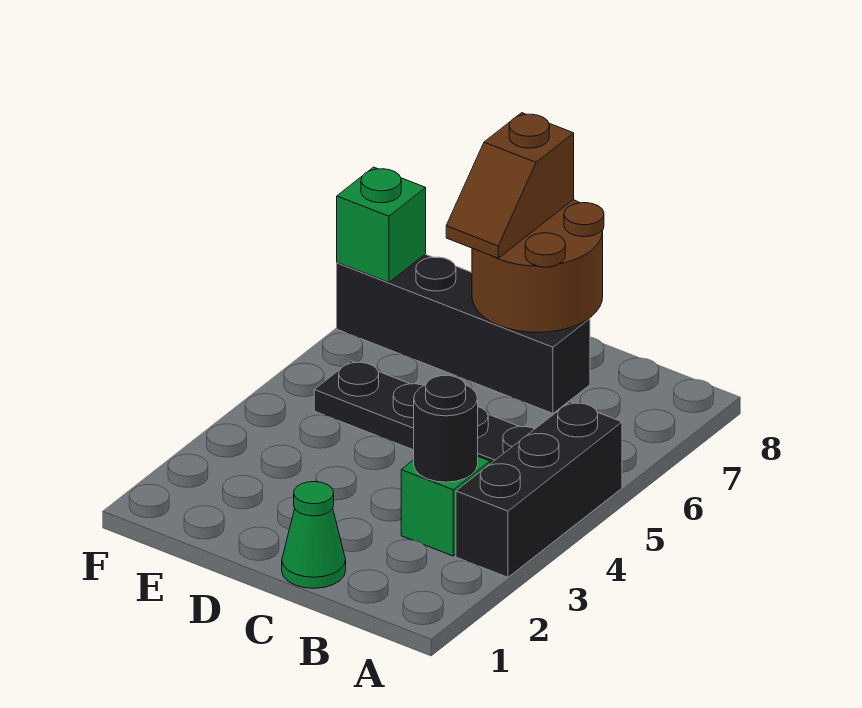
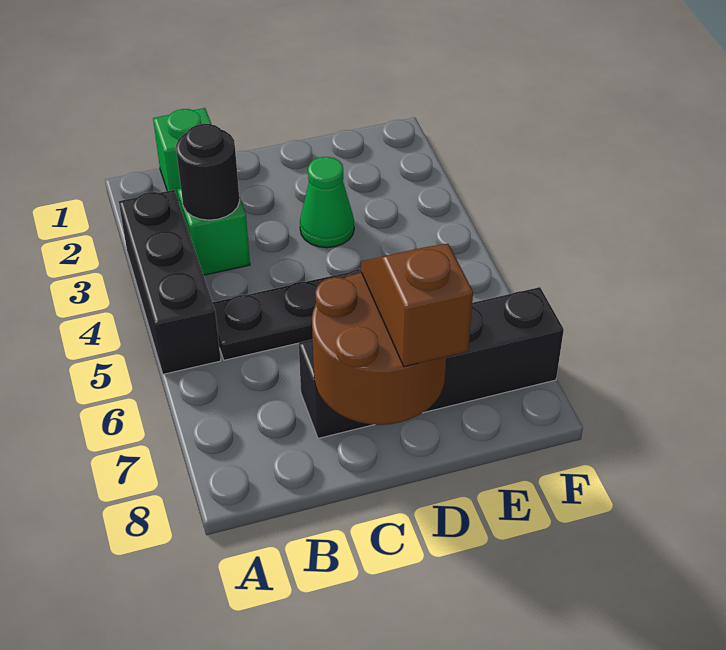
green 1x1 cone [282,482,346,588] -> green 1x1 cone moved to [300,157,354,248]
green 1x1 brick [337,167,426,282] -> green 1x1 brick moved to [153,108,211,200]

